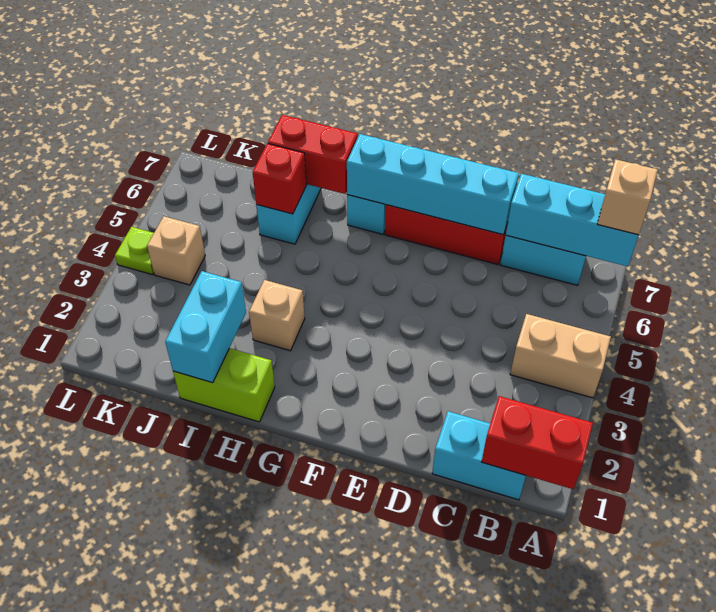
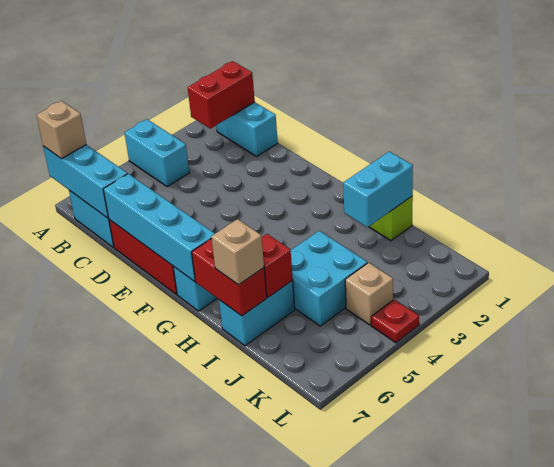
red 1x2 brick [482,396,593,489] -> red 1x2 brick turned to [188,61,255,129]
tan 1x2 brick [510,314,611,398] -> cyan 1x2 brick [125,119,189,187]
tan 1x1 brick [249,280,305,351] -> tan 1x1 brick moved to [211,219,264,285]
none -> cyan 2x2 brick [291,231,367,326]
lime 1x1 plate [115,227,154,275] -> red 1x1 plate [371,299,419,343]

